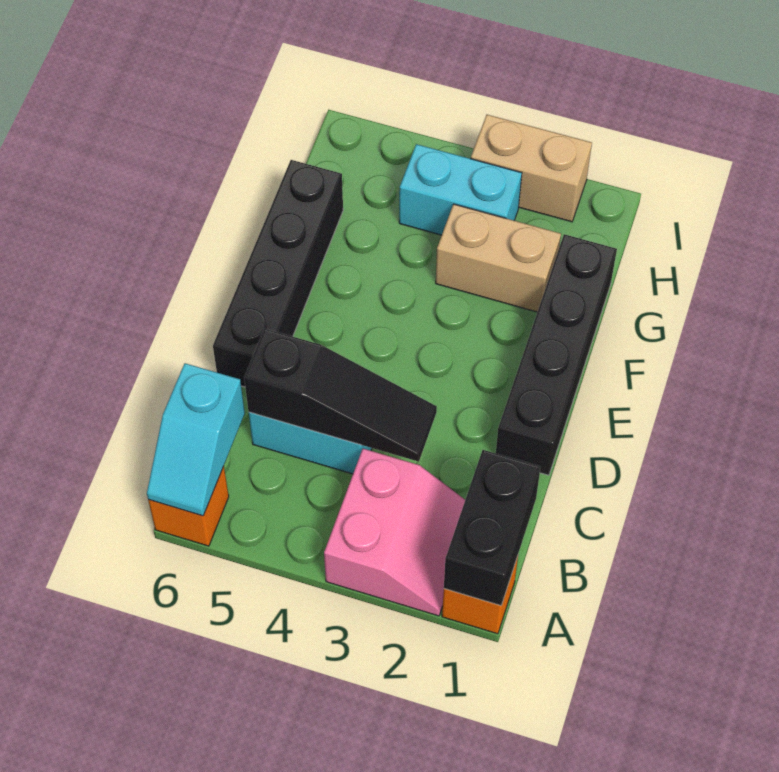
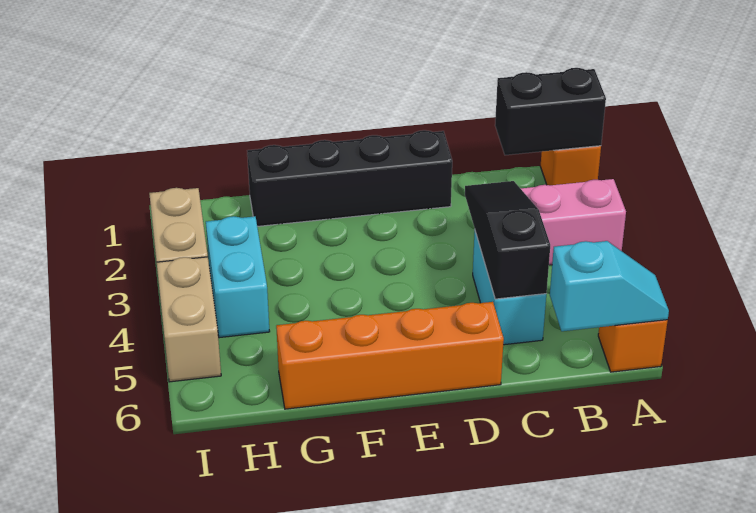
black 1x4 brick [213,160,343,387] -> orange 1x4 brick [276,302,504,409]
tan 1x2 brick [436,204,561,312] -> tan 1x2 brick moved to [157,257,221,382]

